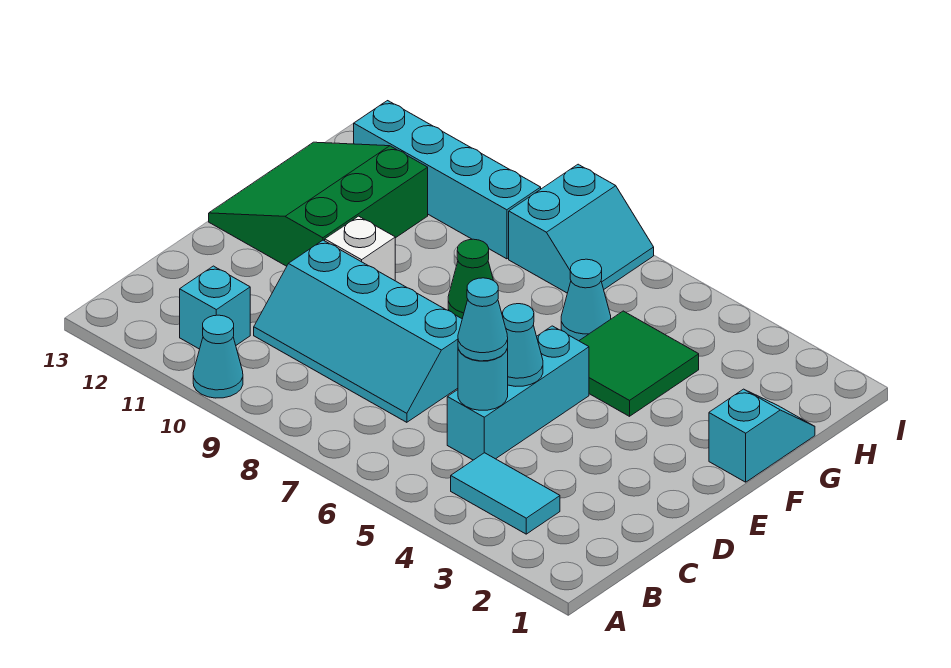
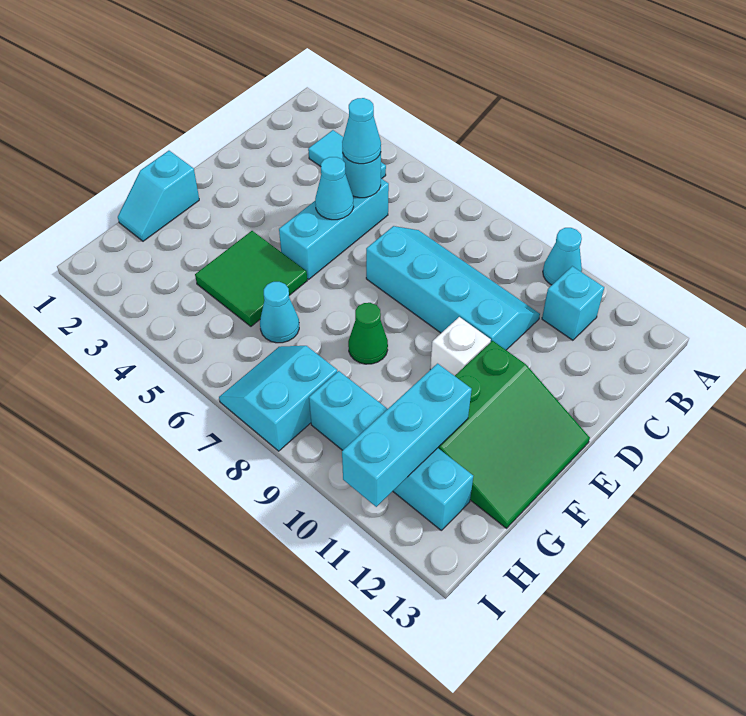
none -> cyan 1x3 brick [342,364,472,507]

